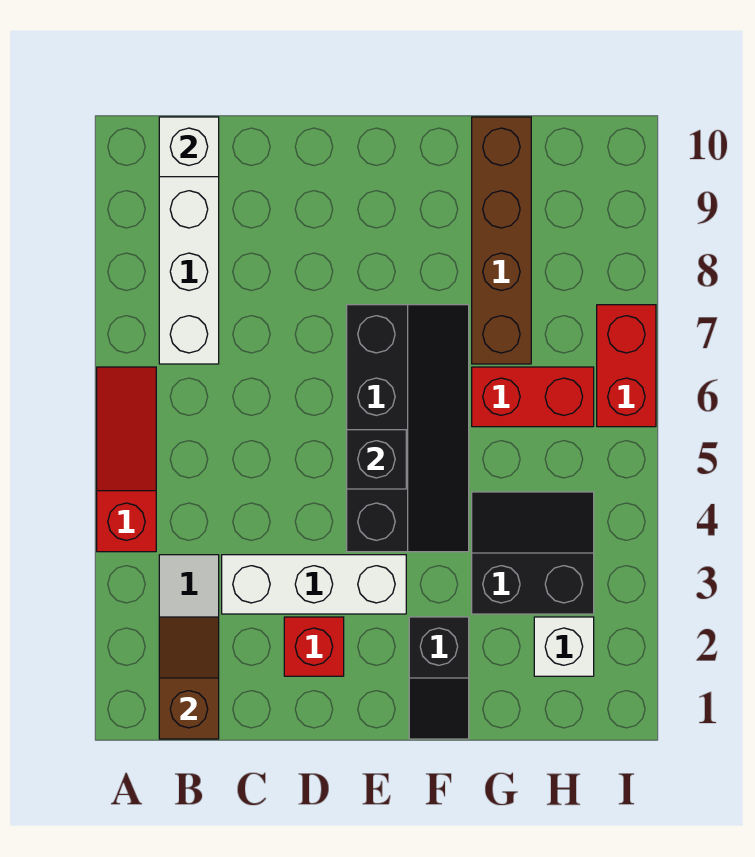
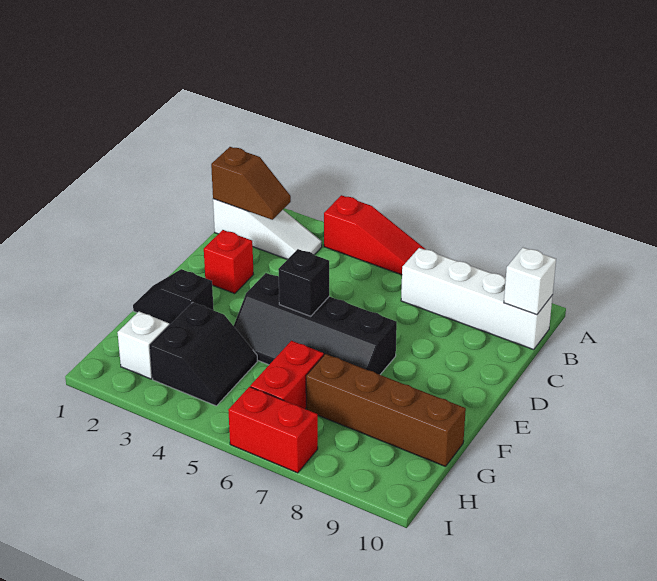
white 1x3 brick [222,555,406,614] -> none

